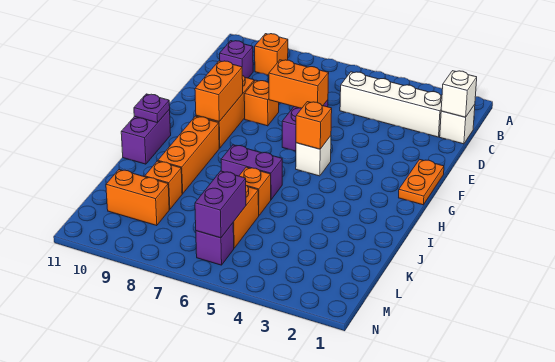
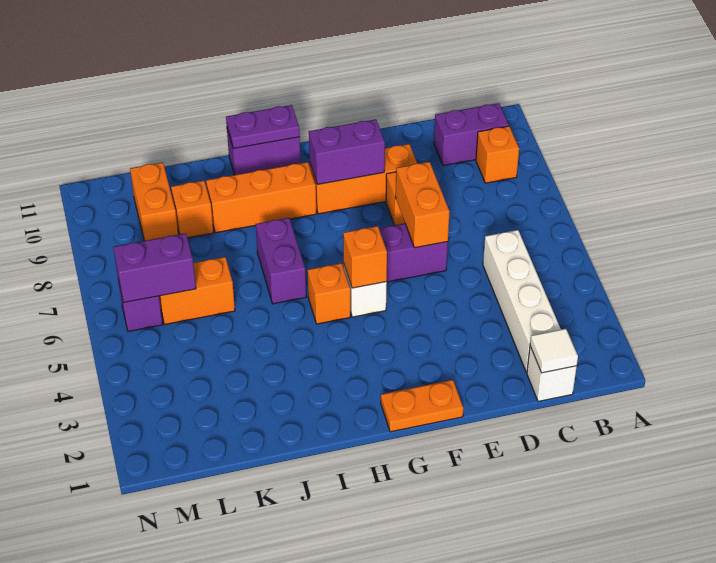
white 1x1 brick [441,71,477,117] -> white 1x1 tile [530,329,578,373]
purple 1x1 brick [220,41,253,78] -> purple 1x2 brick [434,103,509,166]
orange 1x2 brick [195,61,243,122] -> purple 1x2 brick [309,119,385,184]
purple 1x1 plate [134,94,170,123] -> purple 1x2 plate [226,105,300,148]
orange 1x1 brick [239,167,271,215] -> orange 1x1 brick moved to [308,263,350,324]

